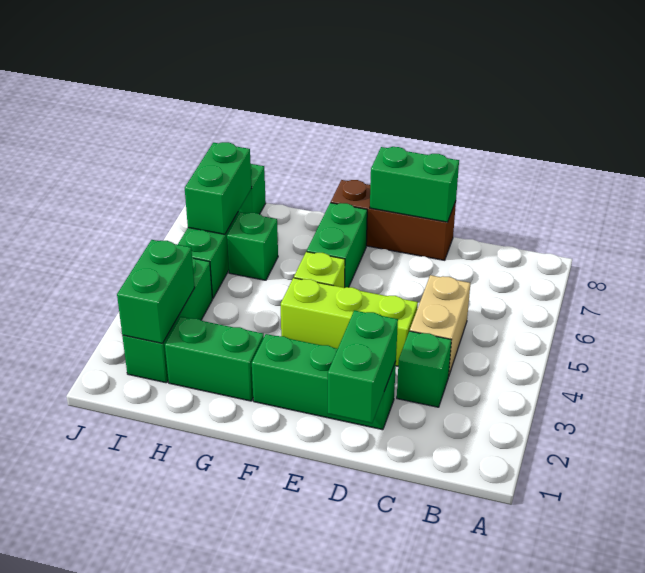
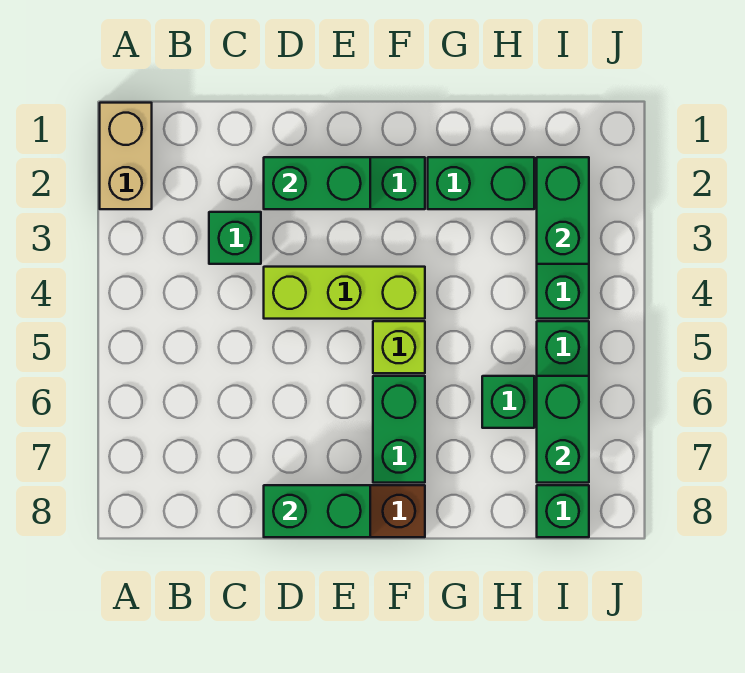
tan 1x2 brick [410,275,470,377] -> tan 1x2 brick moved to [100,103,152,209]
green 1x2 brick [328,310,398,423] -> green 1x2 brick turned to [264,157,370,209]

